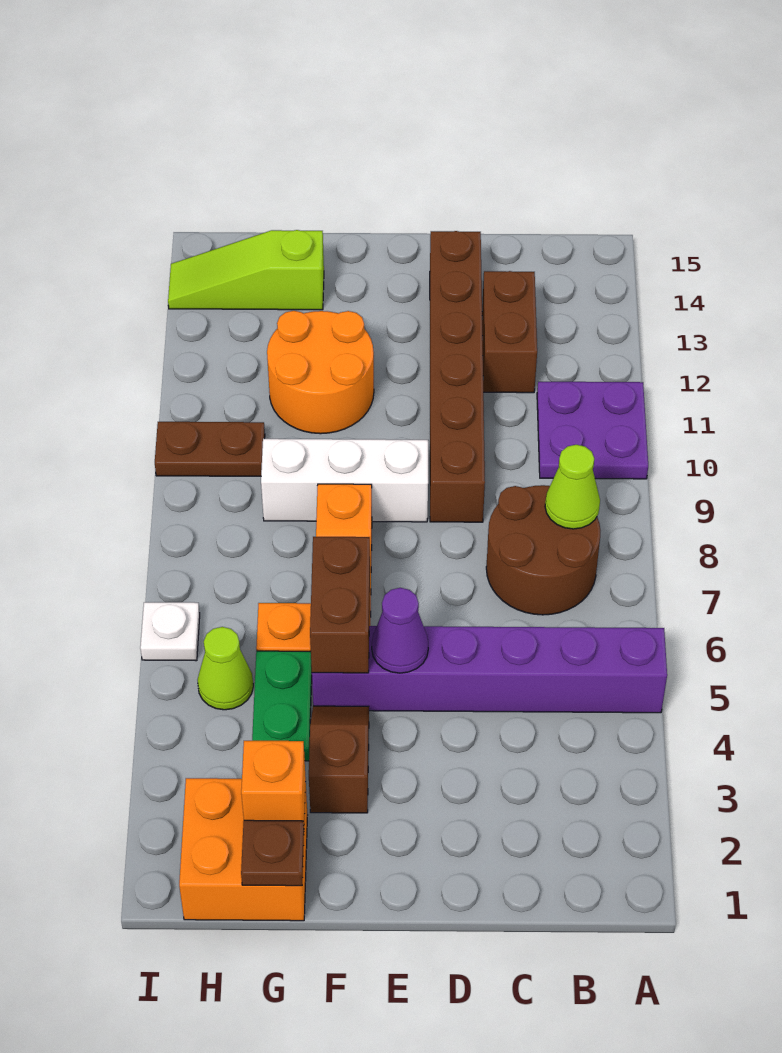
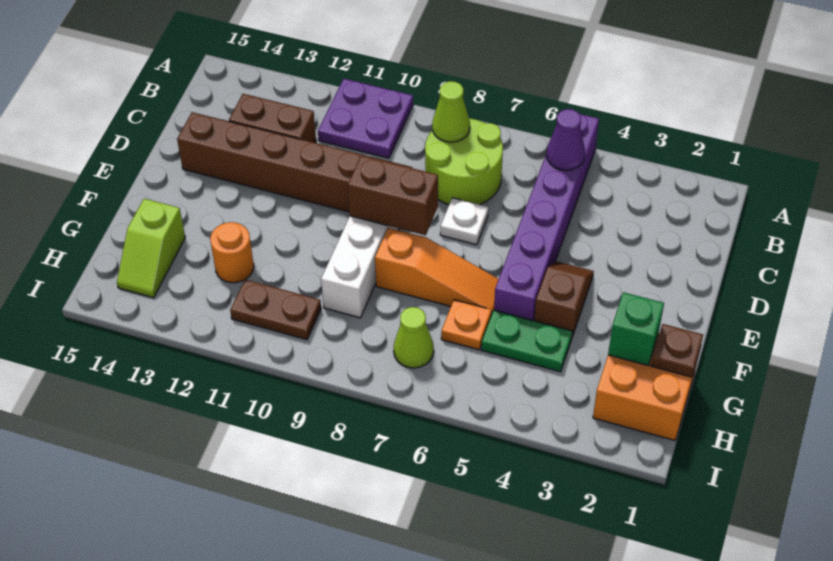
brown 2x2 round brick [486,485,600,615] -> lime 2x2 round brick [425,118,503,205]
purple 1x1 cone [372,588,428,673] -> purple 1x1 cone moved to [546,109,585,170]
brown 1x2 slope [309,706,369,813] -> brown 1x2 slope turned to [534,261,594,337]
brown 1x2 brick [310,537,370,673] -> brown 1x2 brick moved to [348,156,438,235]
orange 2x2 round brick [267,311,374,434] -> orange 1x1 round brick [210,222,254,283]
orange 1x1 brick [241,741,306,825] -> green 1x1 brick [608,292,664,366]
lime 1x3 slope [168,230,324,310] -> lime 1x2 slope [117,199,185,298]
lime 1x1 cone [198,627,253,710] -> lime 1x1 cone moved to [394,307,434,368]
brown 1x2 plate [155,422,265,476] -> brown 1x2 plate turned to [230,279,321,340]
white 1x1 plate [140,602,200,661] -> white 1x1 plate moved to [440,198,488,245]

